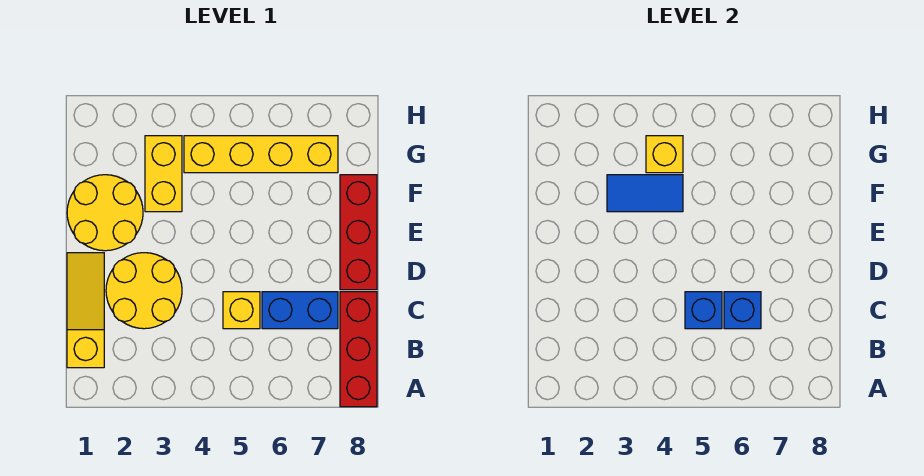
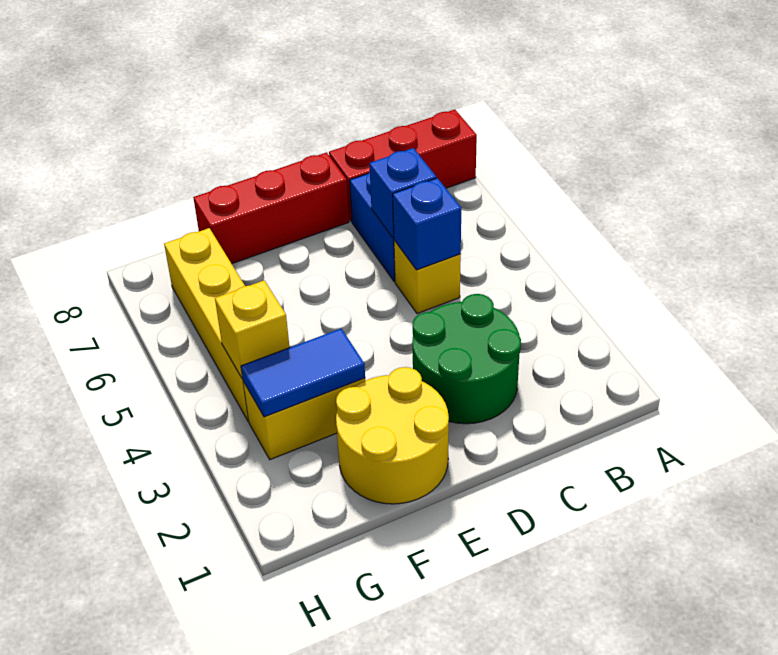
yellow 1x3 slope [67,253,104,368] -> none
yellow 2x2 round brick [106,253,182,329] -> green 2x2 round brick [412,294,521,424]
blue 1x2 tile [607,175,683,212] -> blue 1x2 tile turned to [241,329,365,417]

